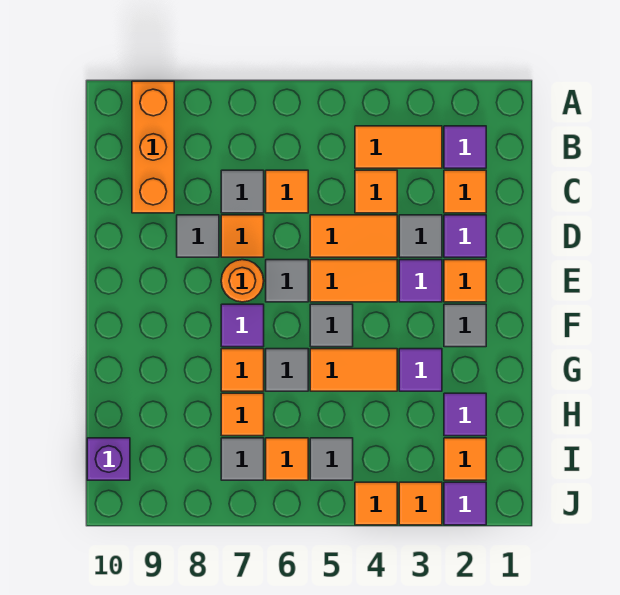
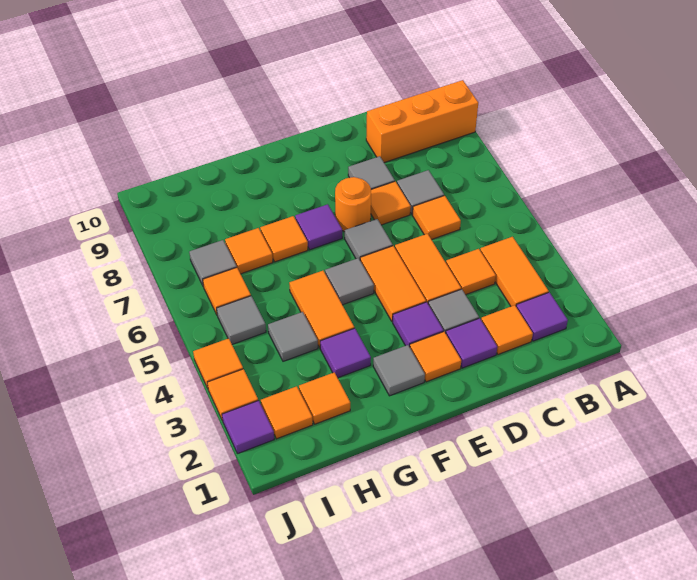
grey 1x1 tile [266,349,308,391] -> grey 1x1 tile moved to [268,312,318,361]
purple 1x1 tile [444,393,486,436] -> orange 1x1 tile [299,372,350,424]
purple 1x1 brick [87,438,130,480] -> none

